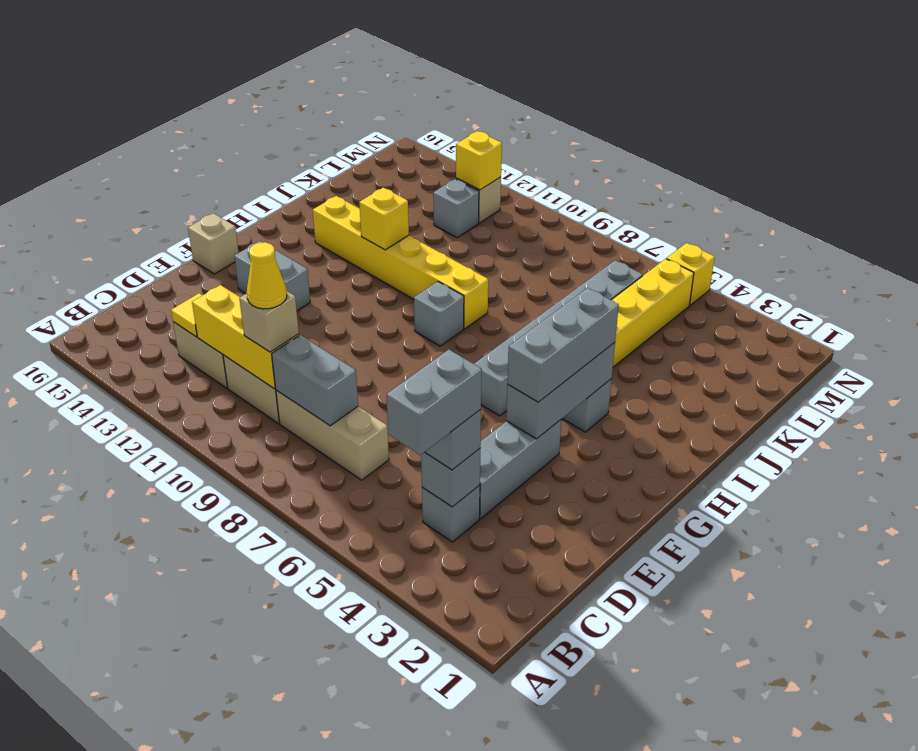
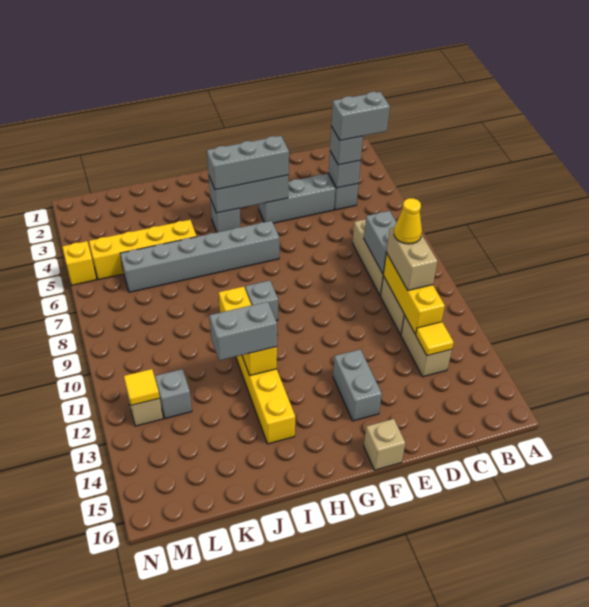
tan 1x1 brick [239,291,299,352] -> tan 1x2 brick [386,227,437,290]
none -> grey 1x2 brick [209,302,277,361]
yellow 1x1 brick [456,131,502,190] -> yellow 1x1 tile [124,369,160,405]

